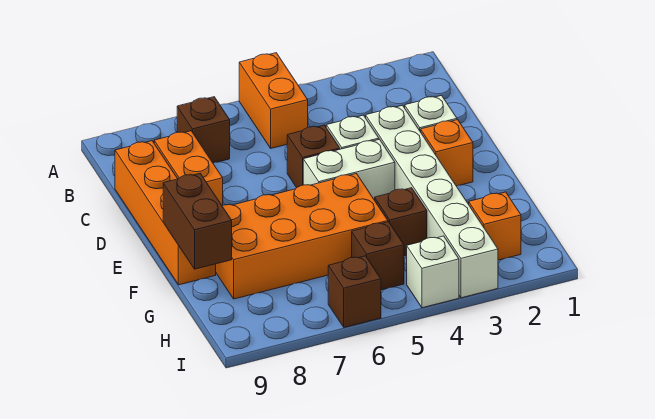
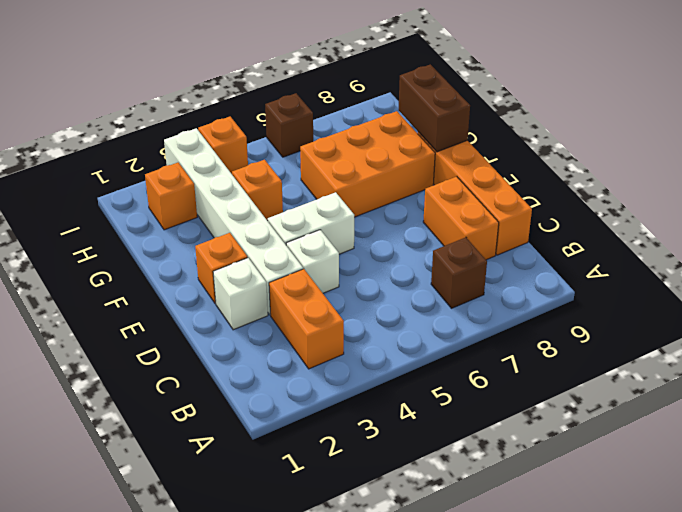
orange 1x2 brick [239,53,308,148] -> orange 1x2 brick moved to [269,269,344,369]
brown 1x1 brick [287,125,340,188] -> none
orange 2x4 brick [216,174,388,299] -> orange 2x3 brick [300,111,435,217]
brown 1x1 brick [375,188,427,256] -> orange 1x1 brick [232,160,283,221]
brown 1x1 brick [352,222,404,290] -> none
white 1x1 brick [407,236,459,308] -> orange 1x1 brick [198,117,248,174]

